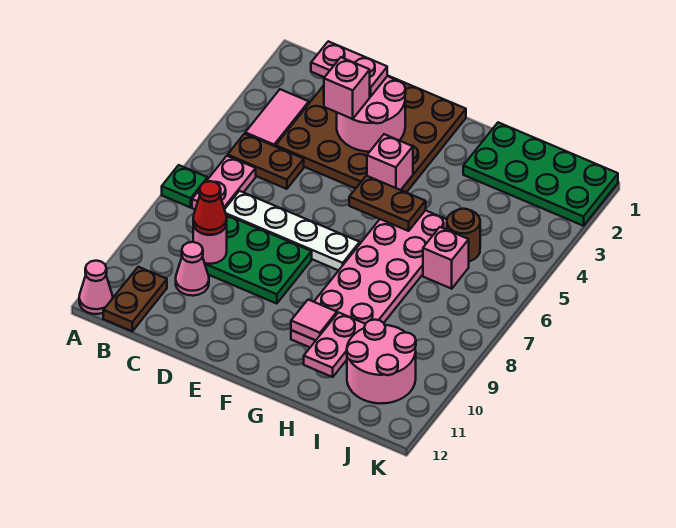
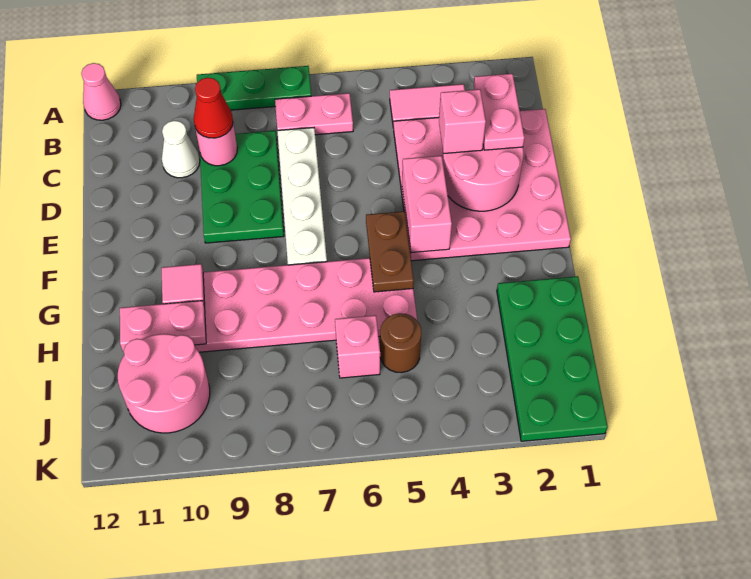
green 1x1 plate [162,165,208,207] -> green 1x3 plate [197,66,311,110]
brown 1x2 plate [228,134,304,189] -> none
brown 1x2 plate [103,267,167,331] -> none
brown 4x4 plate [276,76,466,193] -> pink 4x4 plate [394,109,571,261]
pink 1x1 cone [176,242,209,296] -> white 1x1 cone [162,121,200,178]
pink 1x1 brick [367,134,413,190] -> pink 1x2 brick [402,156,452,253]

